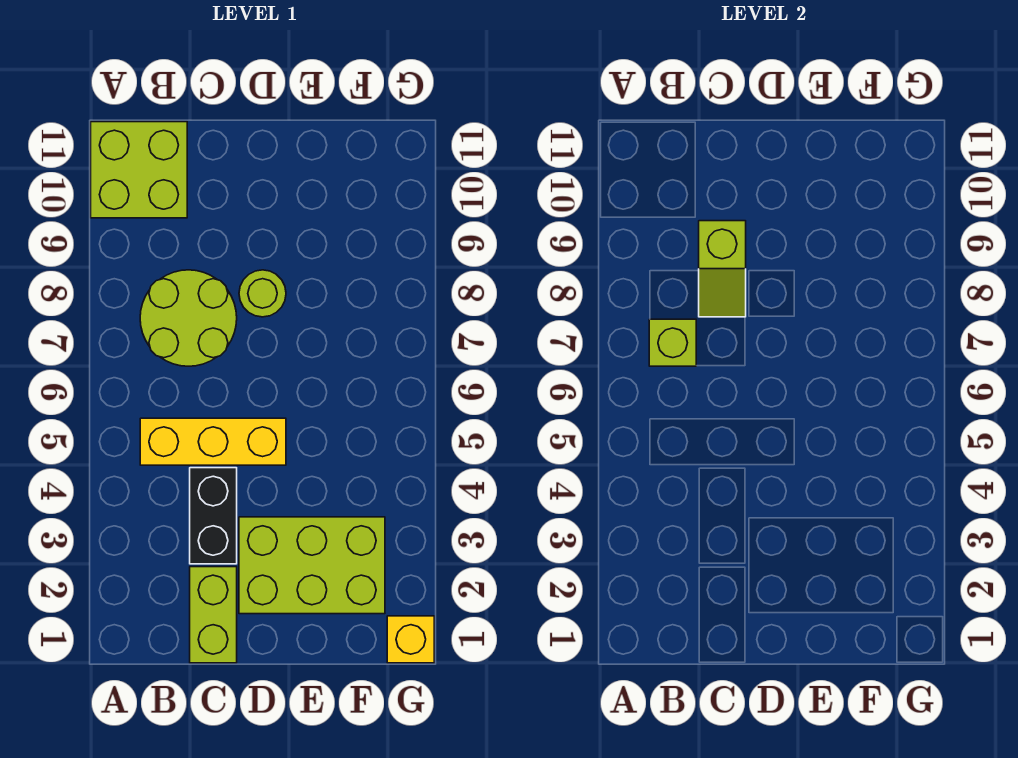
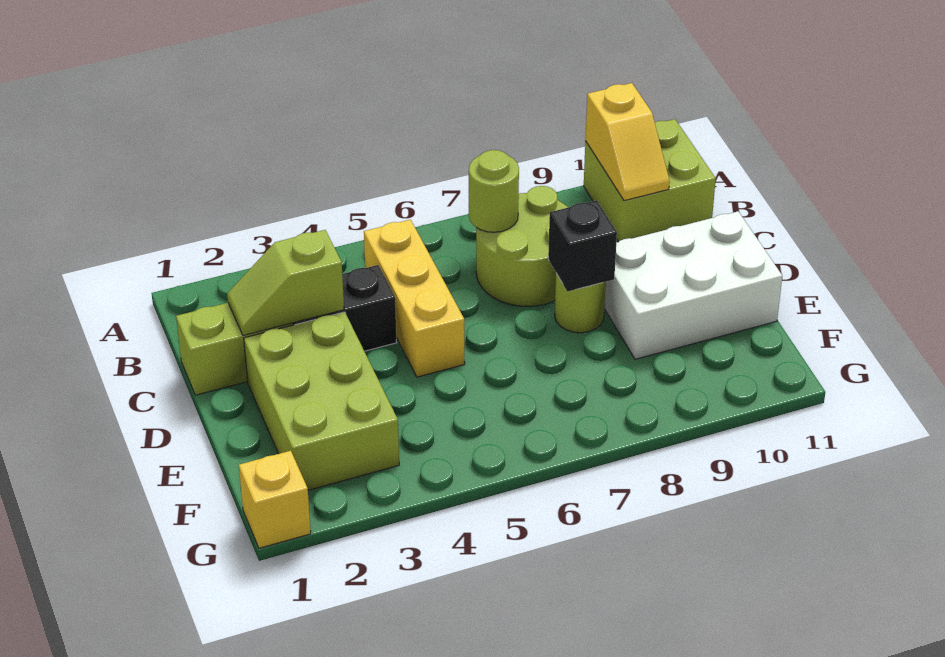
none -> yellow 1x2 slope [585,83,670,201]
lime 1x1 brick [649,319,696,366] -> lime 1x1 round brick [469,150,519,232]
lime 1x2 slope [699,221,746,317] -> lime 1x2 slope moved to [227,230,344,335]
none -> black 1x1 brick [548,200,617,292]
none -> white 2x3 brick [604,211,782,359]

